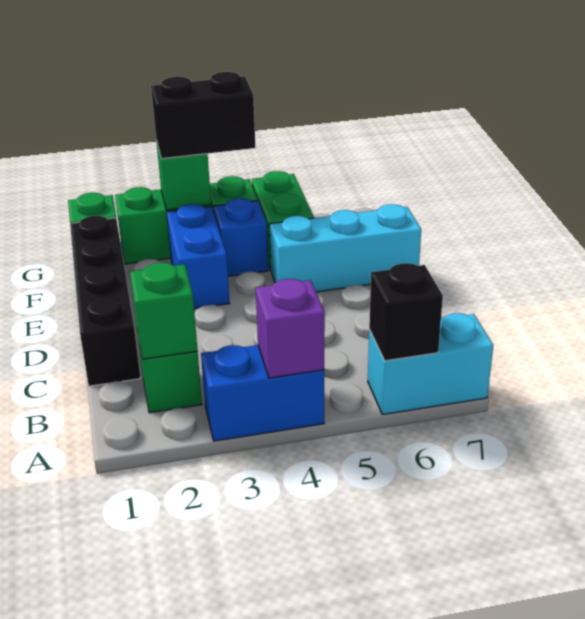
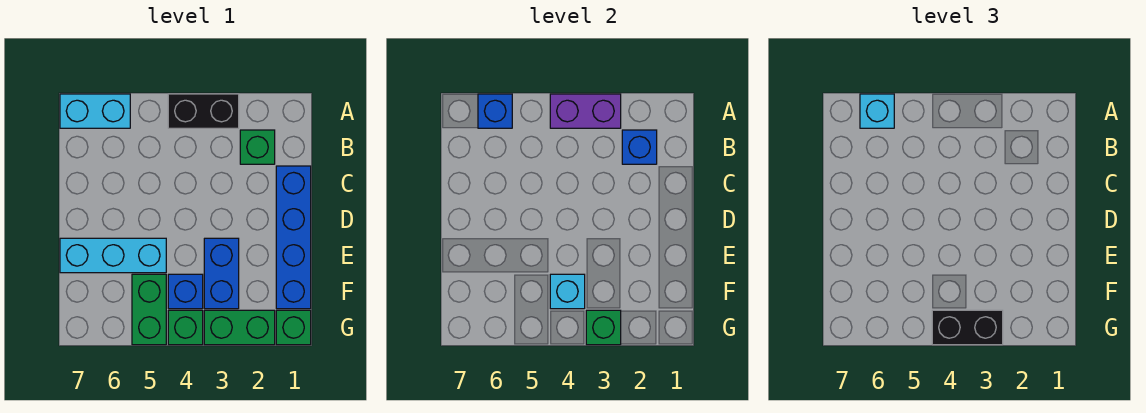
blue 1x2 brick [201,345,324,441] -> black 1x2 brick [168,94,239,128]
purple 1x1 brick [256,279,325,378] -> purple 1x2 brick [550,94,621,128]
black 1x1 brick [369,263,443,361] -> blue 1x1 brick [478,94,512,128]
none -> cyan 1x1 brick [860,94,894,128]
green 1x1 brick [130,263,198,359] -> blue 1x1 brick [622,130,657,164]
black 1x4 brick [70,216,141,386] -> blue 1x4 brick [276,166,311,309]
none -> cyan 1x1 brick [550,274,585,309]

